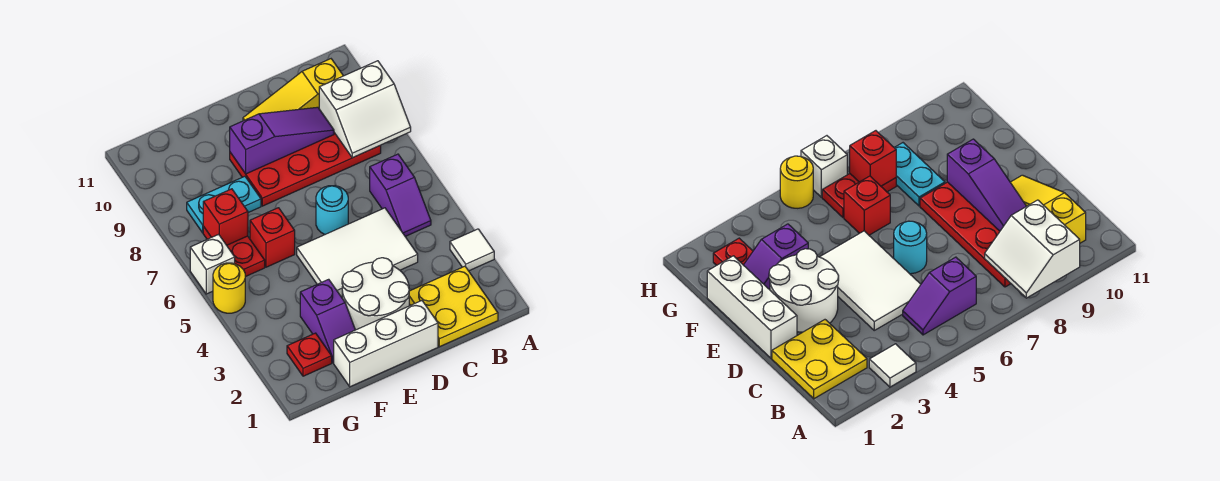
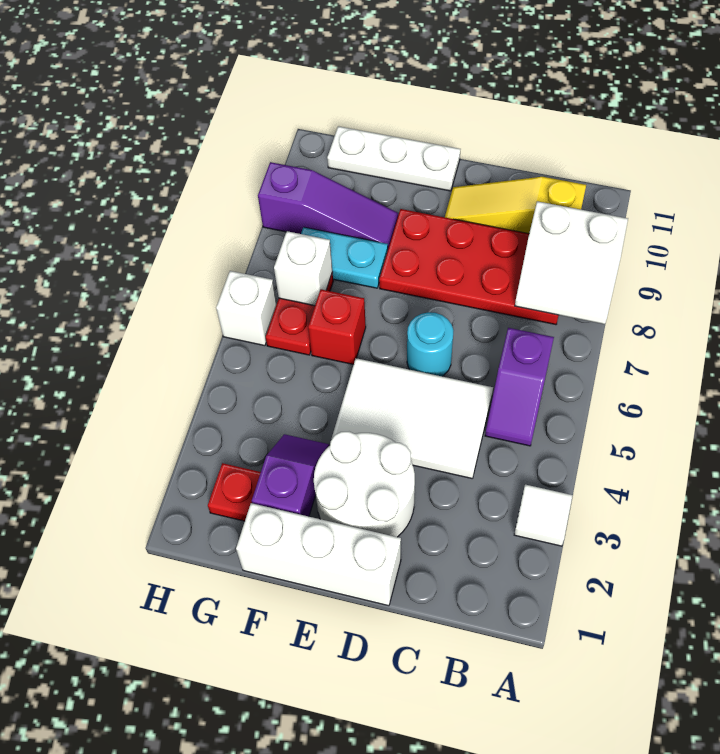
yellow 2x2 plate [409,266,498,347] -> none
purple 1x3 slope [230,107,334,174] -> purple 1x3 slope moved to [258,162,398,248]
none -> white 1x3 plate [327,126,460,191]
purple 1x2 slope [300,279,355,363] -> purple 1x2 slope turned to [252,434,329,516]
red 1x1 brick [203,189,248,245] -> white 1x1 brick [274,231,332,306]
yellow 1x1 round brick [213,263,245,313] -> none

